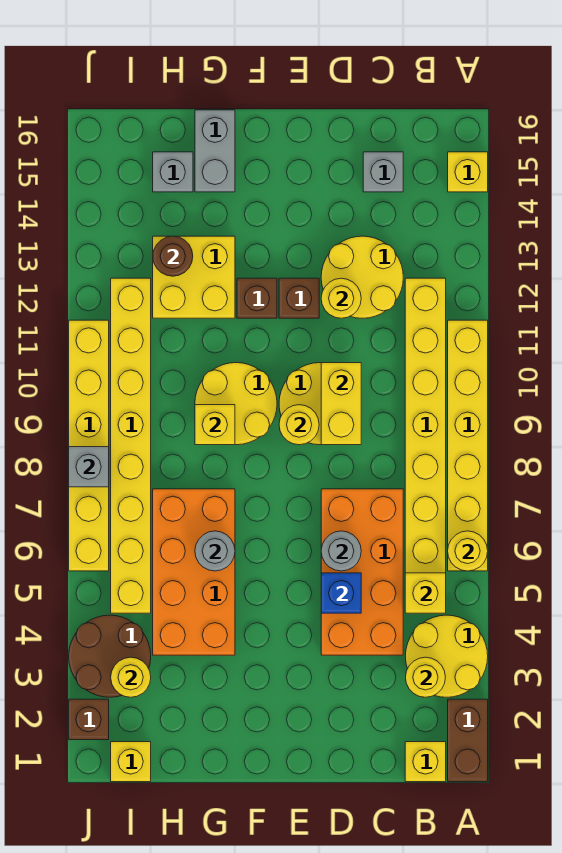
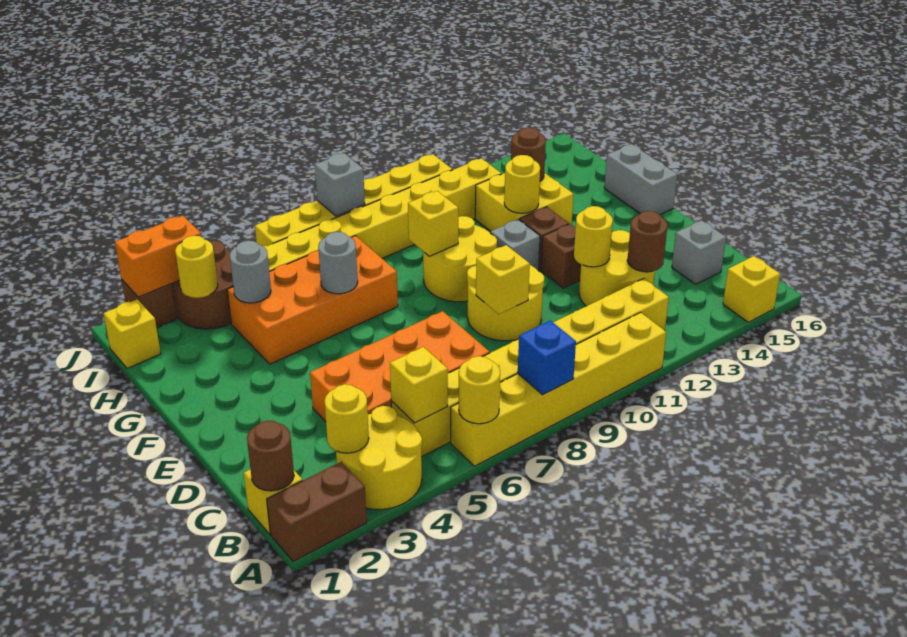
none -> brown 1x1 round brick [247,421,294,491]
none -> brown 1x1 round brick [627,211,668,272]
blue 1x1 brick [321,573,361,613] -> blue 1x1 brick moved to [518,320,576,395]
grey 1x1 round brick [321,531,361,571] -> grey 1x1 round brick moved to [230,241,271,303]
yellow 1x2 brick [321,363,361,445] -> yellow 1x1 brick [476,245,530,314]
yellow 1x1 round brick [279,405,319,445] -> yellow 1x1 round brick moved to [504,155,540,213]
grey 1x2 brick [195,110,235,192] -> grey 1x2 brick turned to [604,144,677,215]
grey 1x1 brick [153,152,193,192] -> grey 1x1 brick moved to [491,219,540,271]
none -> orange 1x2 brick [115,216,201,297]

